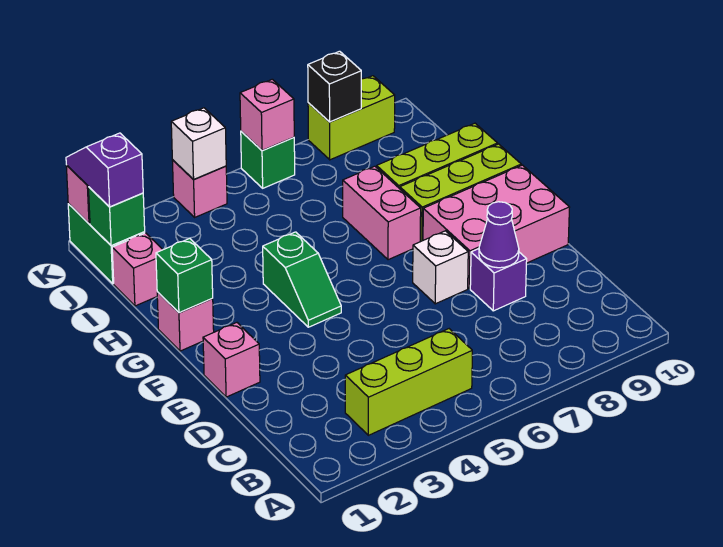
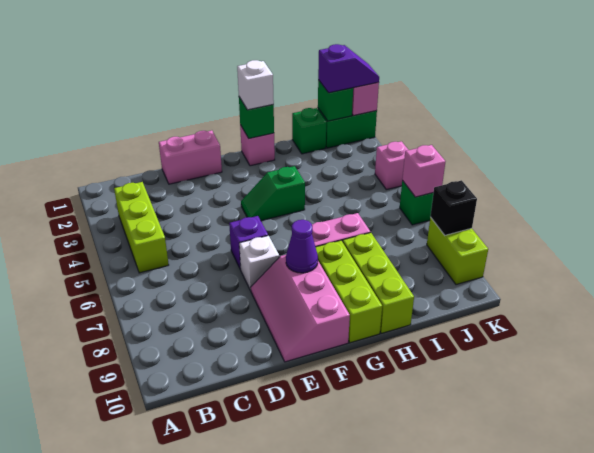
purple 1x1 brick [470,249,527,311] -> purple 1x1 brick moved to [229,216,268,270]
purple 1x1 cone [479,202,519,268] -> purple 1x1 cone moved to [286,220,318,273]
pink 1x1 brick [203,323,260,397] -> pink 1x2 brick [159,131,222,184]
pink 2x3 brick [423,165,570,289] -> pink 2x3 slope [251,255,350,362]
pink 1x1 brick [112,233,163,306] -> green 1x1 brick [292,108,326,154]
white 1x1 brick [171,108,226,180] -> white 1x1 brick moved to [237,60,274,110]

